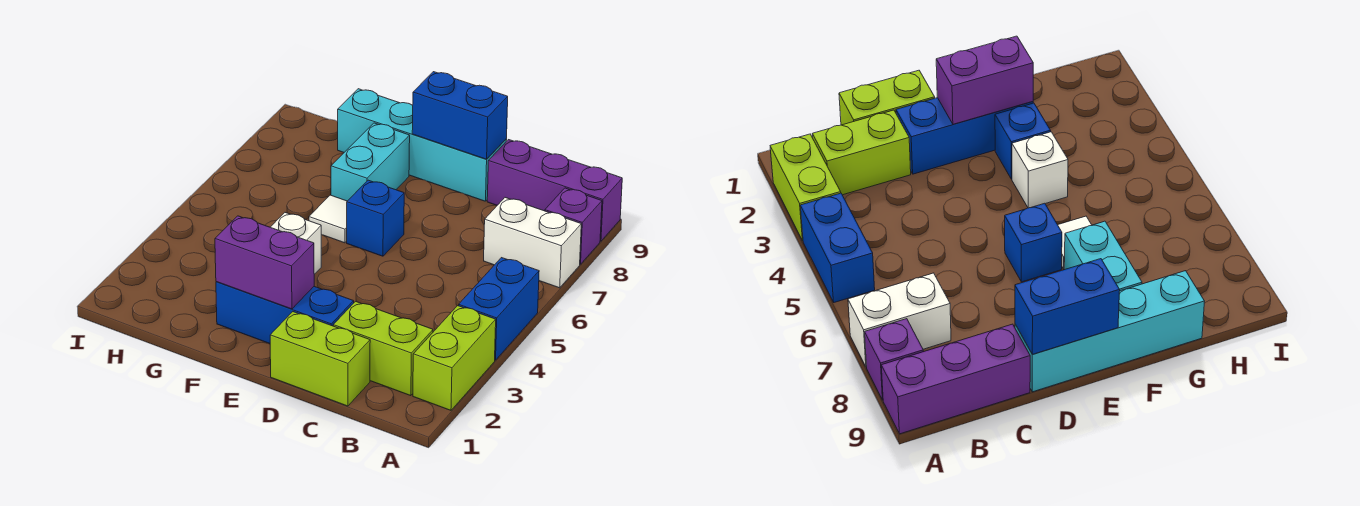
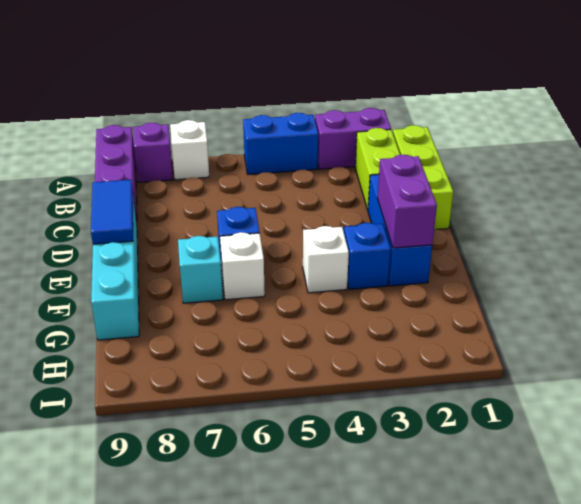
lime 1x2 brick [413,306,496,410] -> purple 1x2 brick [315,108,391,169]
white 1x2 brick [484,198,581,288] -> white 1x1 brick [170,120,209,180]
lime 1x2 brick [270,312,370,406] -> lime 1x3 brick [393,125,453,229]
blue 1x2 brick [412,72,508,159] -> blue 1x2 tile [91,180,133,244]
white 1x1 tile [309,195,347,243] -> white 1x1 brick [220,232,265,300]
cyan 1x2 brick [331,123,410,201] -> cyan 1x1 brick [178,236,223,303]

